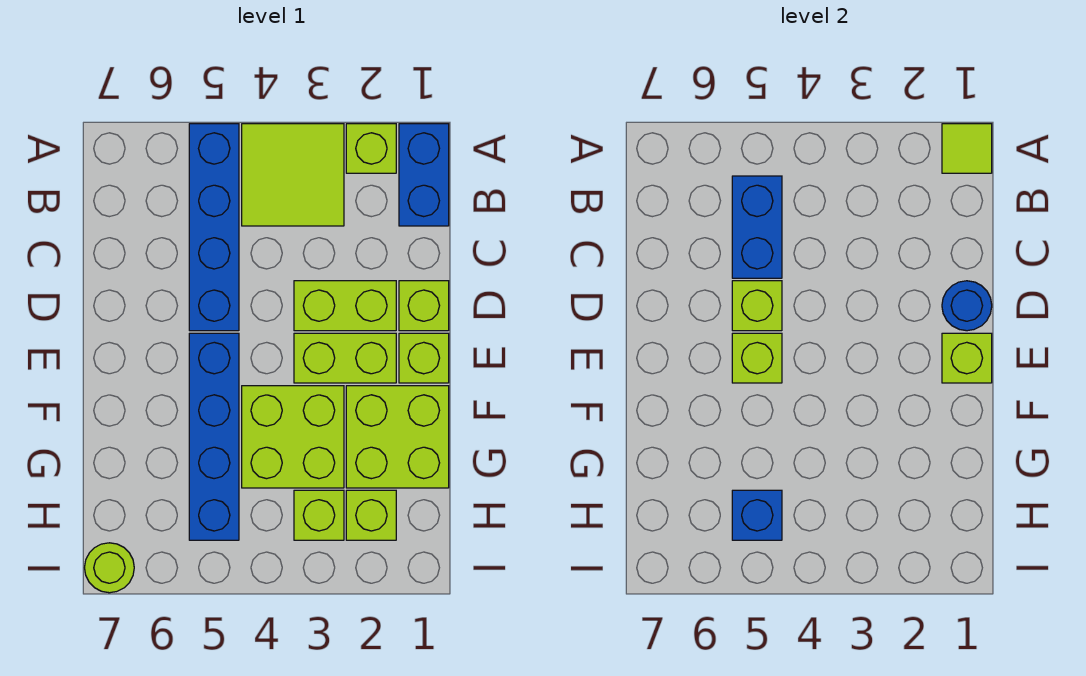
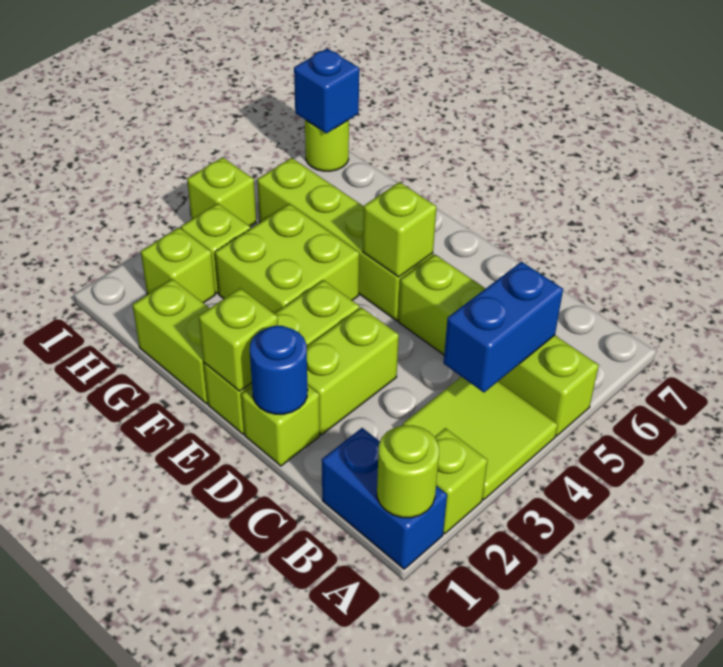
lime 1x1 tile [942,124,992,173] -> lime 1x1 round brick [377,425,439,518]
blue 1x4 brick [189,124,239,331] -> lime 1x4 brick [399,255,599,436]
blue 1x2 brick [732,176,782,278] -> blue 1x2 brick turned to [444,262,563,393]
lime 1x1 brick [732,281,782,331] -> lime 1x1 brick moved to [187,157,256,226]
blue 1x4 brick [189,333,239,540] -> lime 1x4 brick [257,158,433,321]
lime 2x2 brick [346,386,449,488] -> lime 1x2 brick [133,279,210,404]
blue 1x1 brick [732,490,782,540] -> blue 1x1 brick moved to [294,49,359,133]

